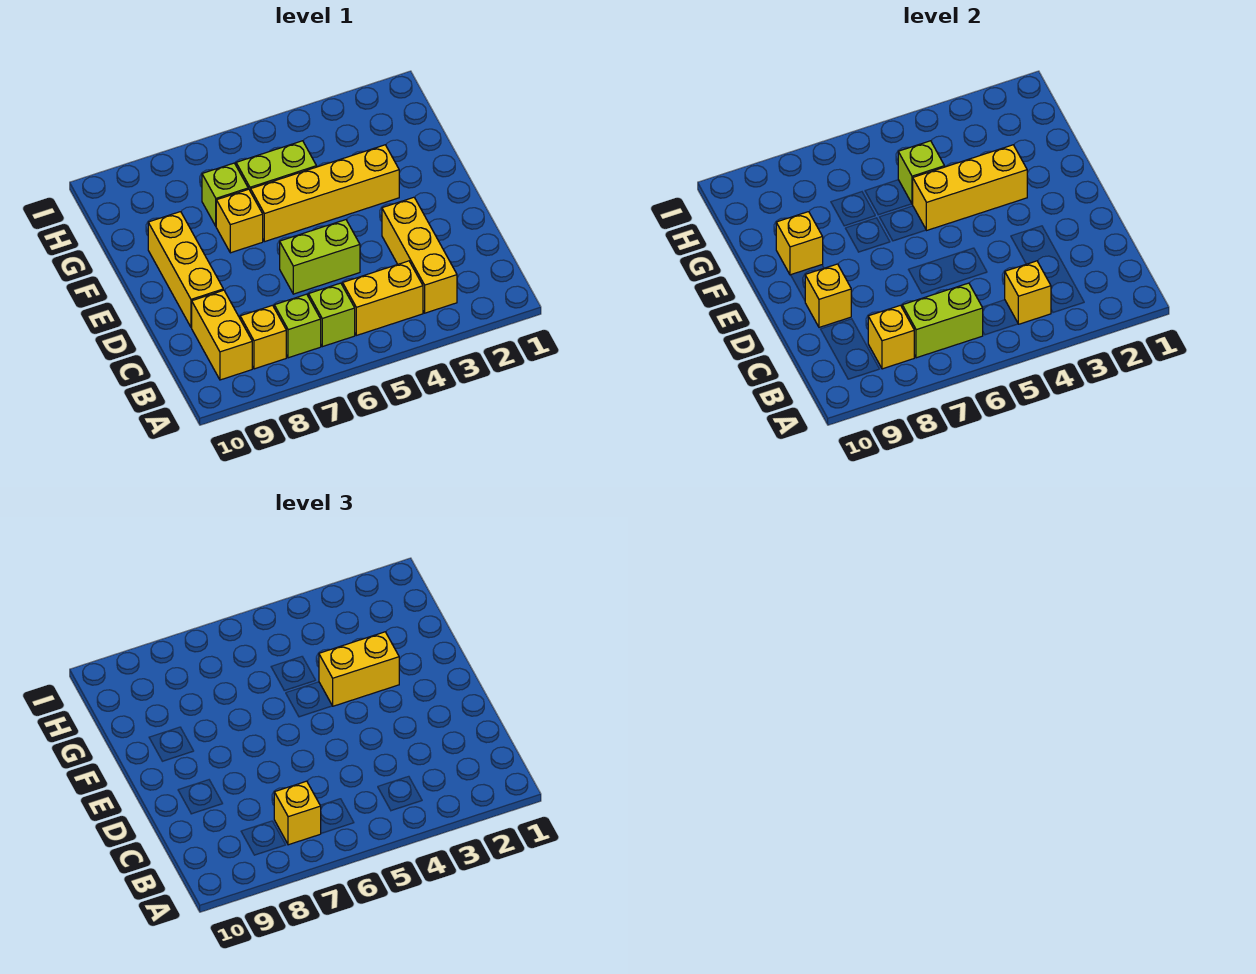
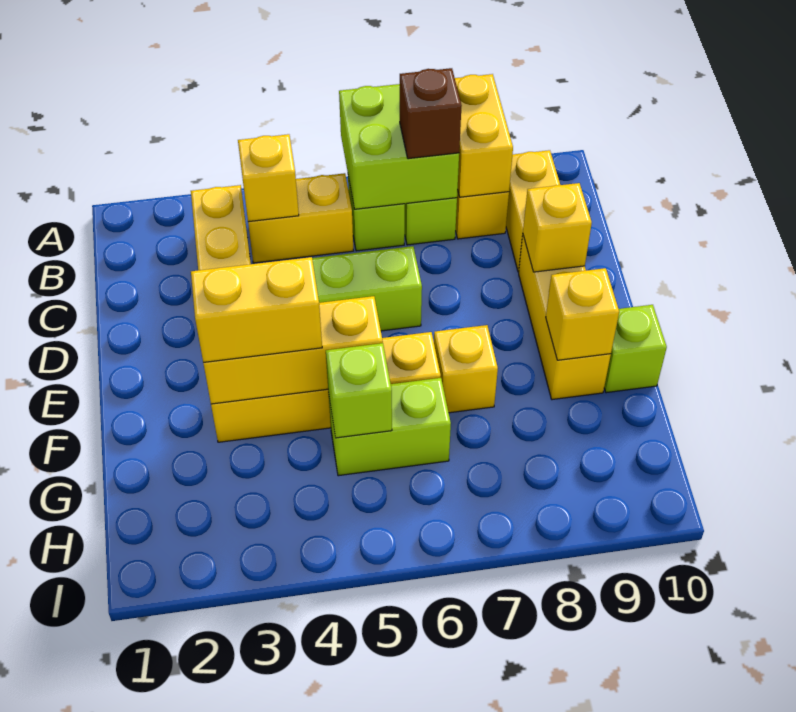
lime 1x2 brick [902,283,983,358] -> lime 2x2 brick [339,84,459,209]
yellow 1x1 brick [274,781,321,845] -> brown 1x1 brick [400,68,462,159]
yellow 1x1 brick [868,305,914,369] -> yellow 1x2 brick [455,74,513,197]
lime 1x1 brick [202,163,248,226] -> lime 1x1 brick moved to [604,305,667,393]

